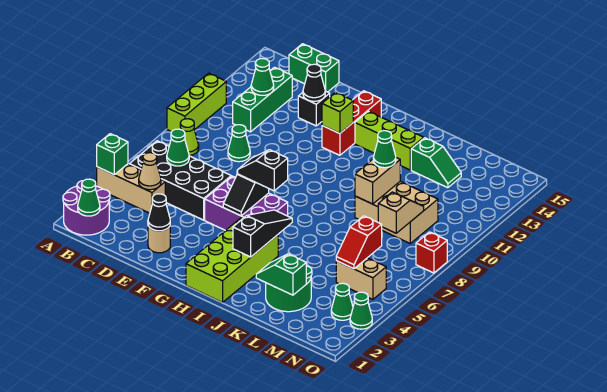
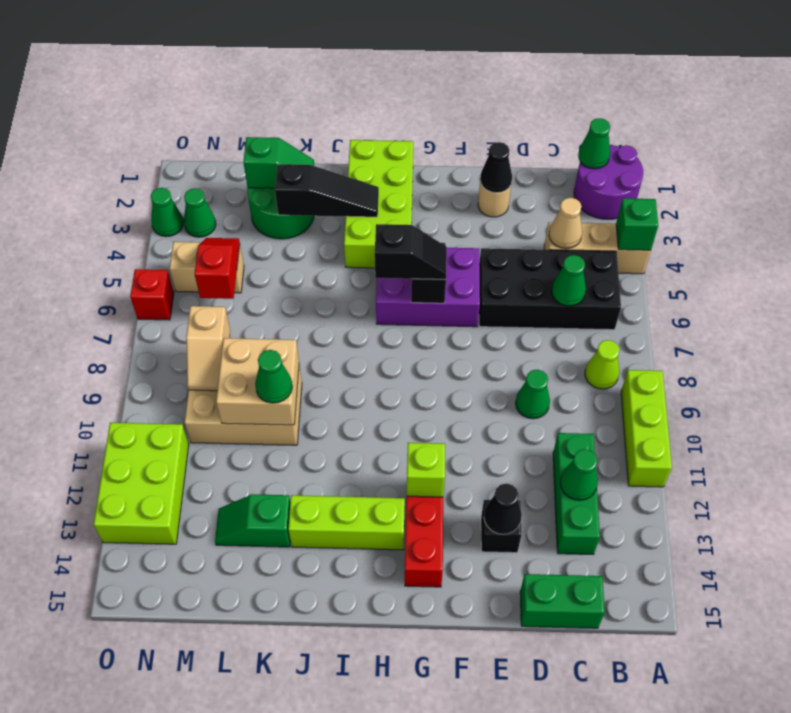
black 1x3 slope [233,210,292,257] -> black 1x3 slope turned to [275,164,379,217]
tan 1x2 brick [355,158,400,204] -> tan 2x2 brick [216,338,299,425]
none -> lime 2x3 brick [94,423,189,544]
red 1x1 brick [416,232,447,273] -> red 1x1 brick moved to [130,269,174,320]

